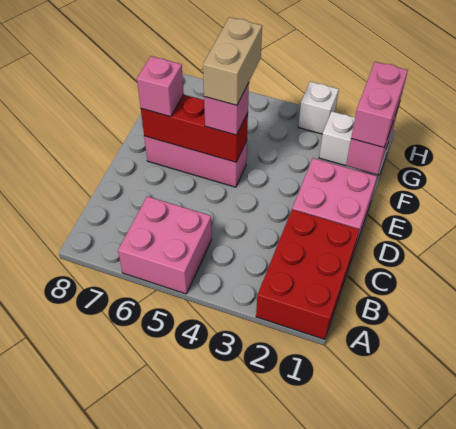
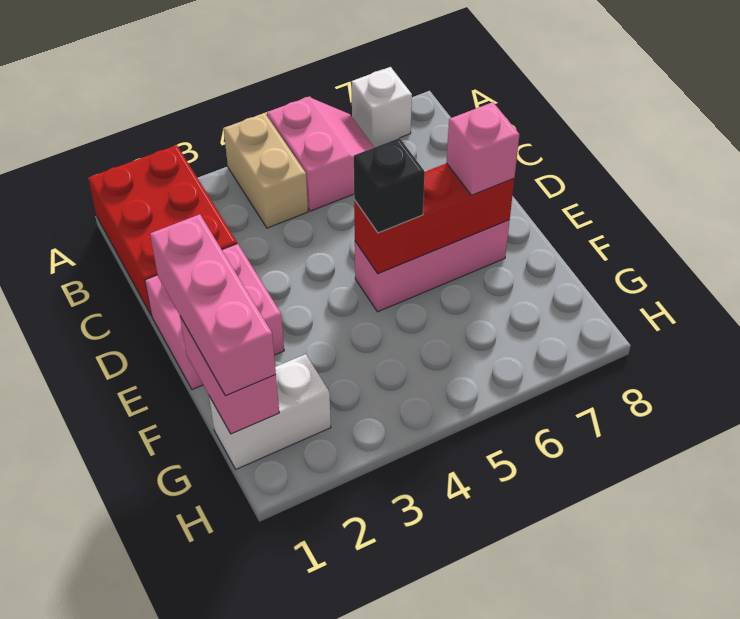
pink 2x2 brick [118,196,212,294] -> pink 2x2 slope [267,97,374,211]
pink 1x1 brick [204,83,249,135] -> black 1x1 brick [354,138,425,233]
tan 1x2 brick [203,17,262,105] -> tan 1x2 brick moved to [224,113,308,228]
pink 1x2 brick [351,62,408,147] -> pink 1x3 brick [150,214,276,396]
white 1x1 brick [298,82,339,134] -> white 1x1 brick moved to [352,67,412,147]

